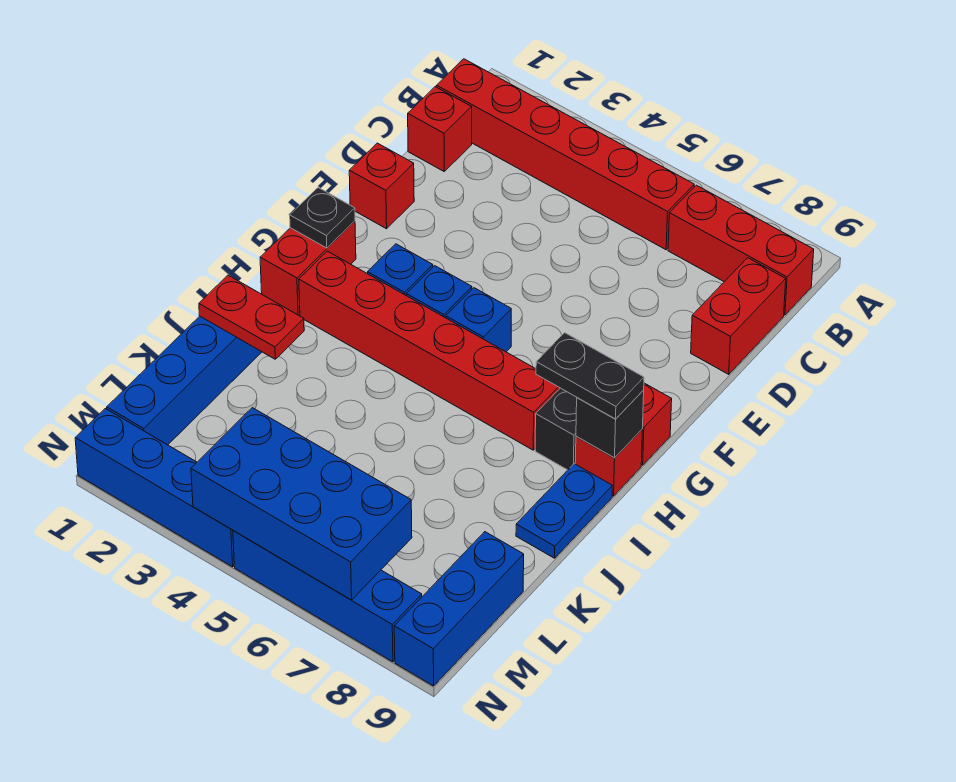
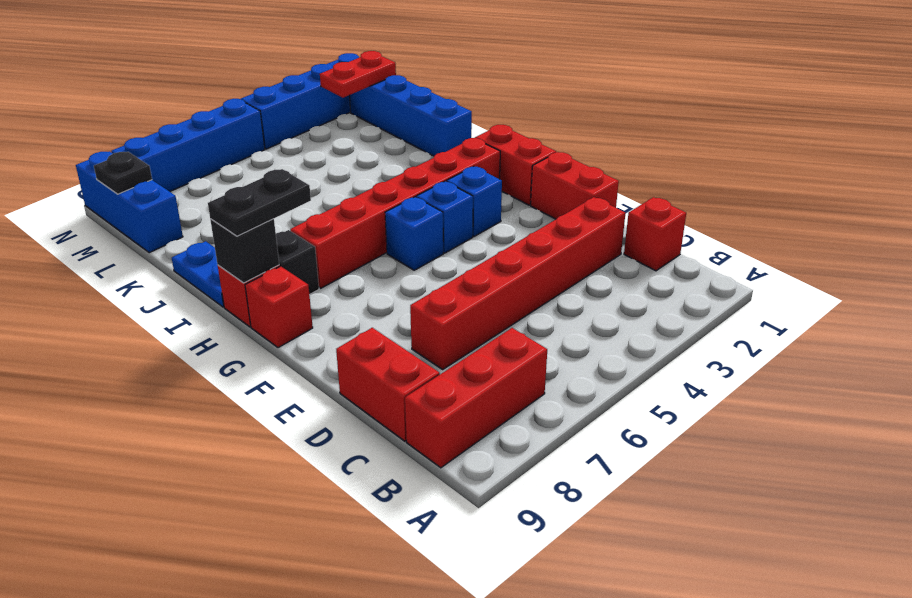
red 1x6 brick [436,59,694,250] -> red 1x6 brick moved to [410,197,625,369]
red 1x1 brick [349,143,414,229] -> red 1x2 brick [531,152,619,219]
black 1x1 plate [290,188,355,248] -> black 1x1 plate moved to [94,152,152,194]
red 1x2 plate [199,275,304,359] -> red 1x2 plate moved to [320,51,396,98]
blue 2x4 brick [191,408,412,600] -> none

